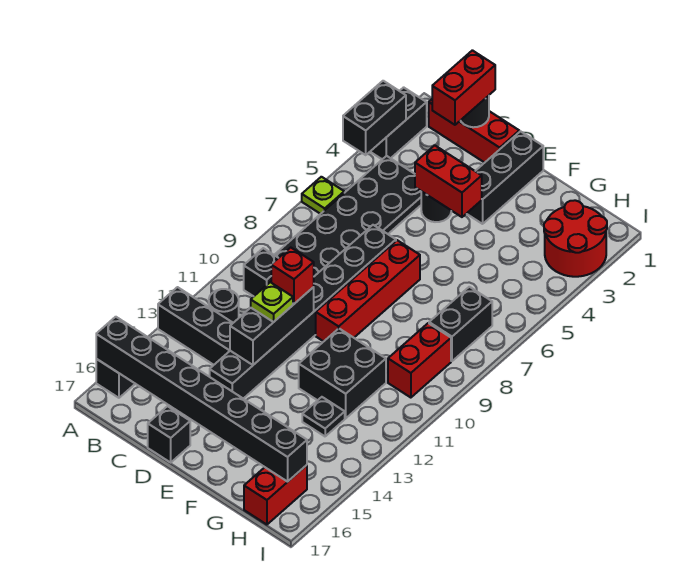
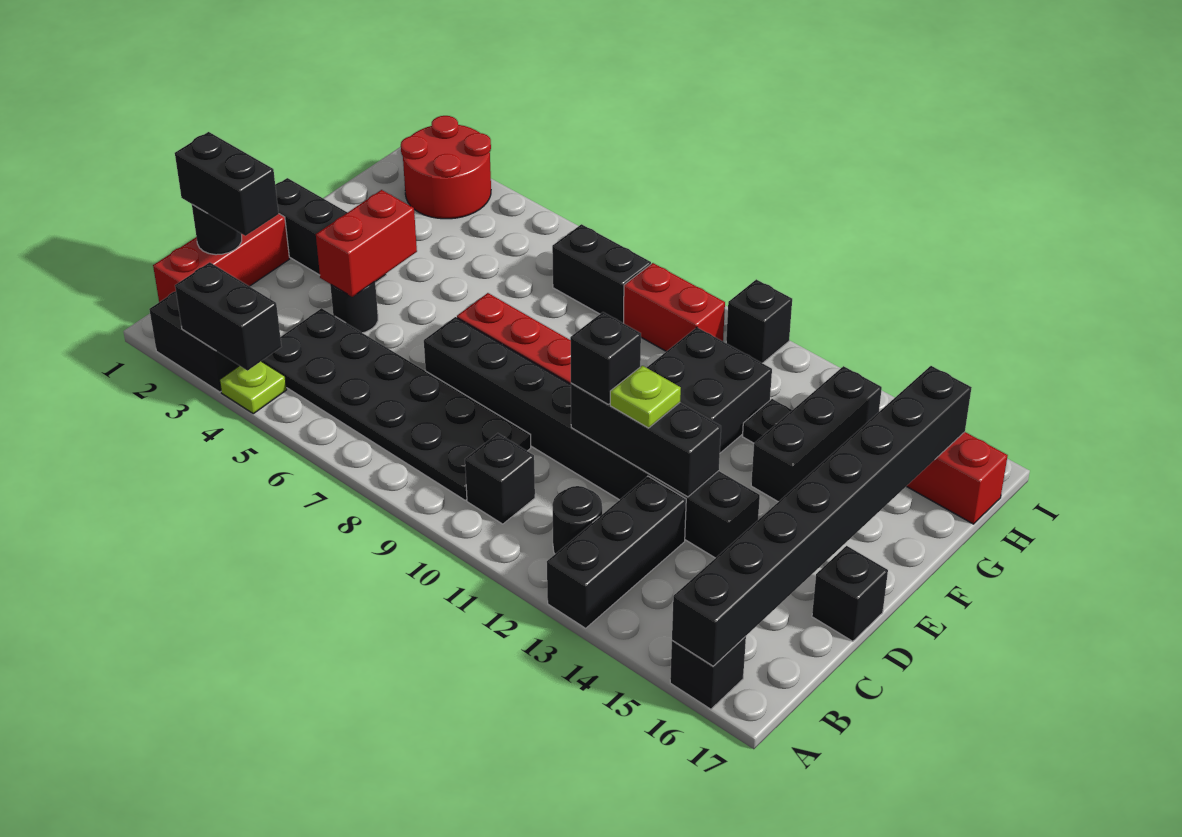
lime 1x1 plate [302,177,344,214] -> lime 1x1 plate moved to [220,361,287,414]
red 1x2 brick [432,50,495,125] -> black 1x2 brick [175,132,279,236]
red 1x1 brick [271,248,314,304] -> black 1x1 brick [570,312,641,404]
none -> black 1x3 brick [751,366,882,502]
none -> black 1x1 brick [726,279,792,363]

